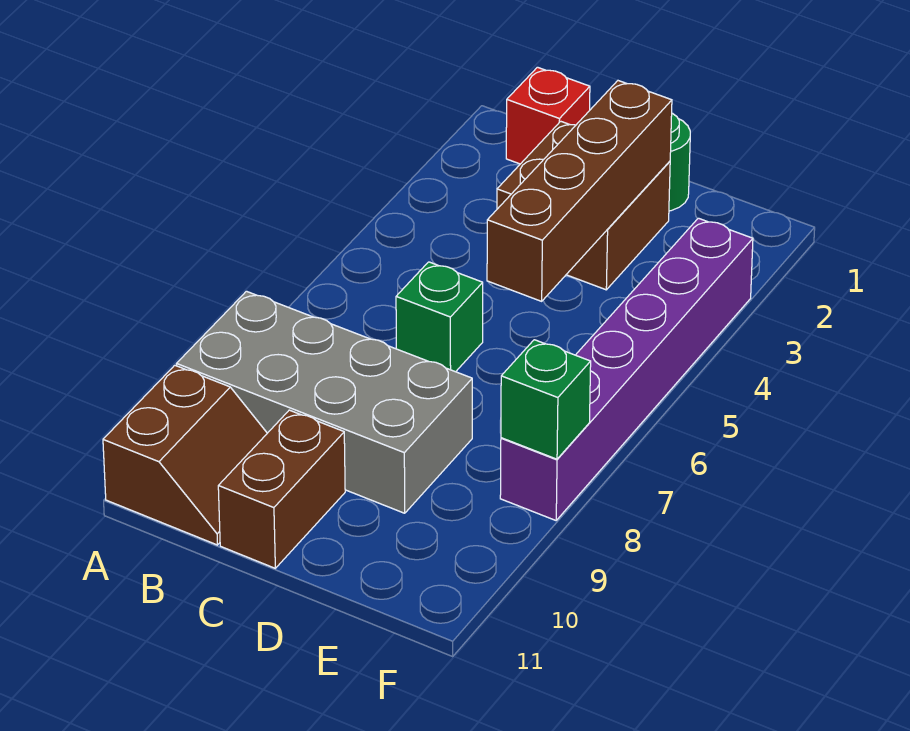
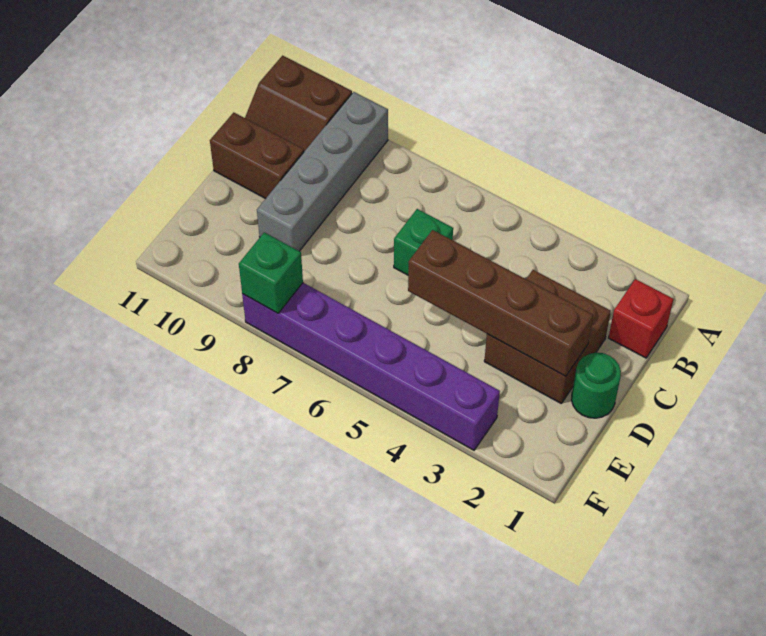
grey 2x4 brick [177,291,472,513] -> grey 1x4 brick [257,92,388,251]

